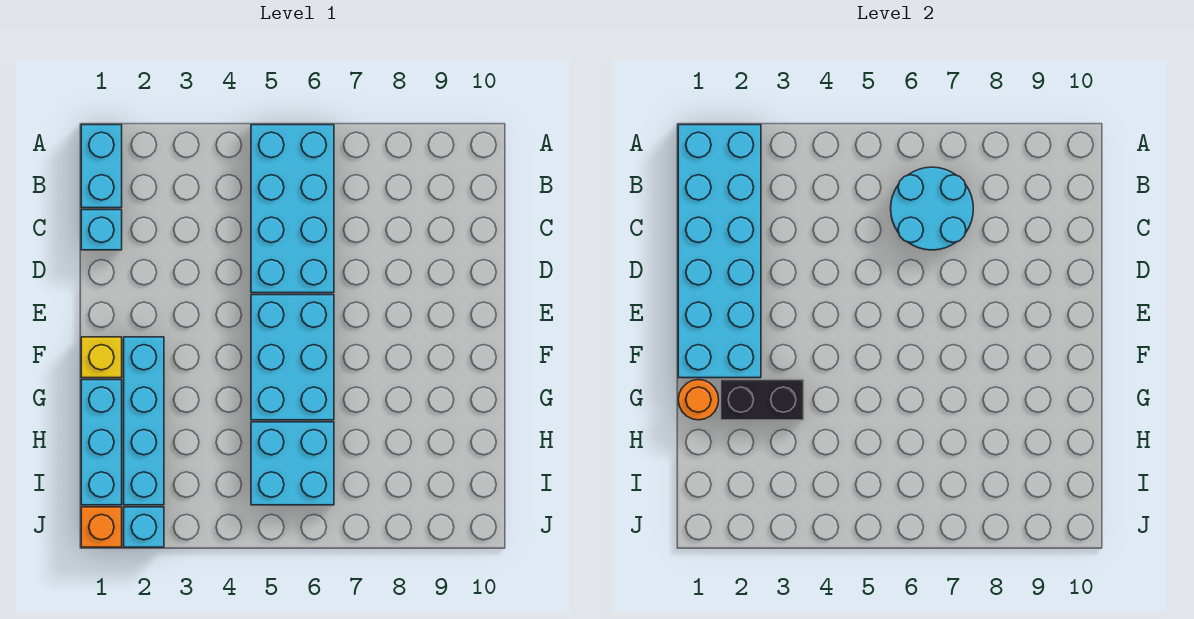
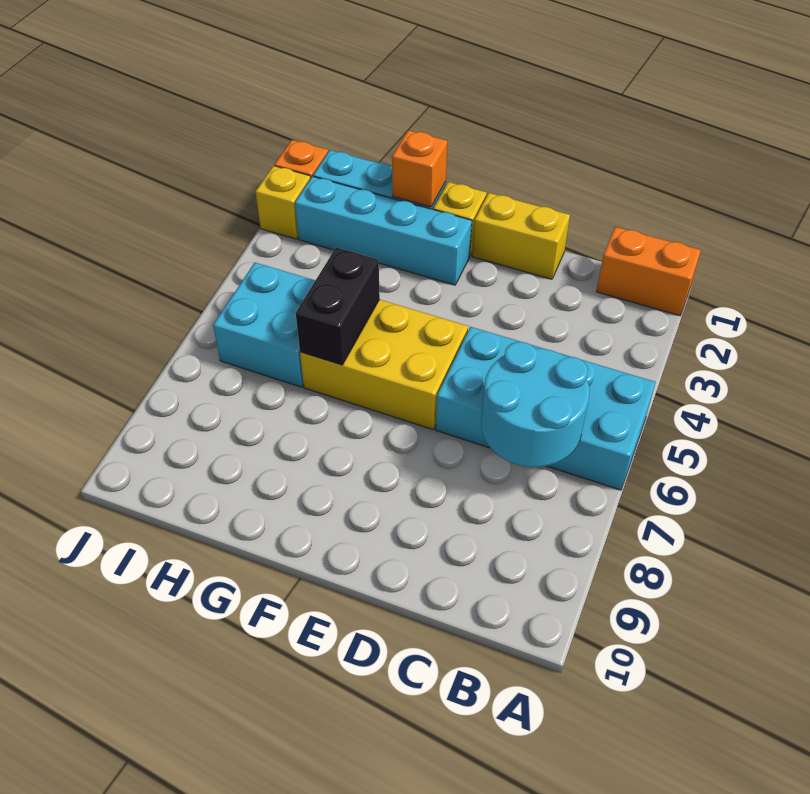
cyan 1x2 brick [81,125,122,208] -> orange 1x2 brick [596,227,701,316]
cyan 2x6 brick [678,125,761,378] -> none
cyan 1x1 brick [81,210,122,250] -> none
none -> yellow 1x2 brick [472,193,570,279]
cyan 2x3 brick [251,295,334,420] -> yellow 2x3 brick [300,300,468,430]
orange 1x1 round brick [678,380,719,420] -> orange 1x1 brick [392,130,447,207]
black 1x2 brick [721,380,804,420] -> black 1x2 brick moved to [296,247,380,365]
cyan 1x1 brick [124,507,164,547] -> yellow 1x1 brick [255,166,311,239]

